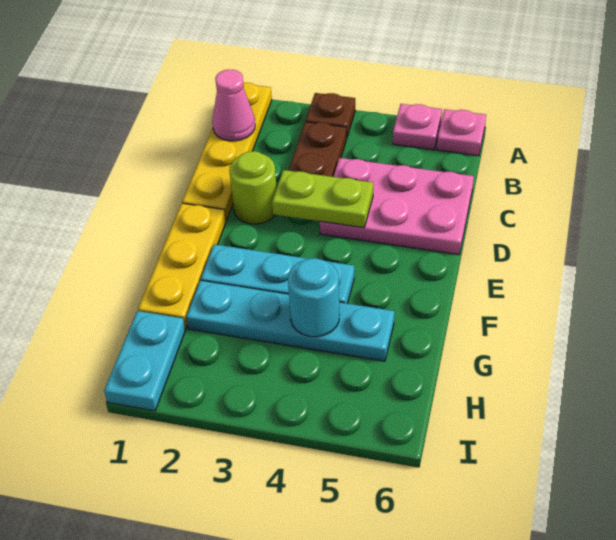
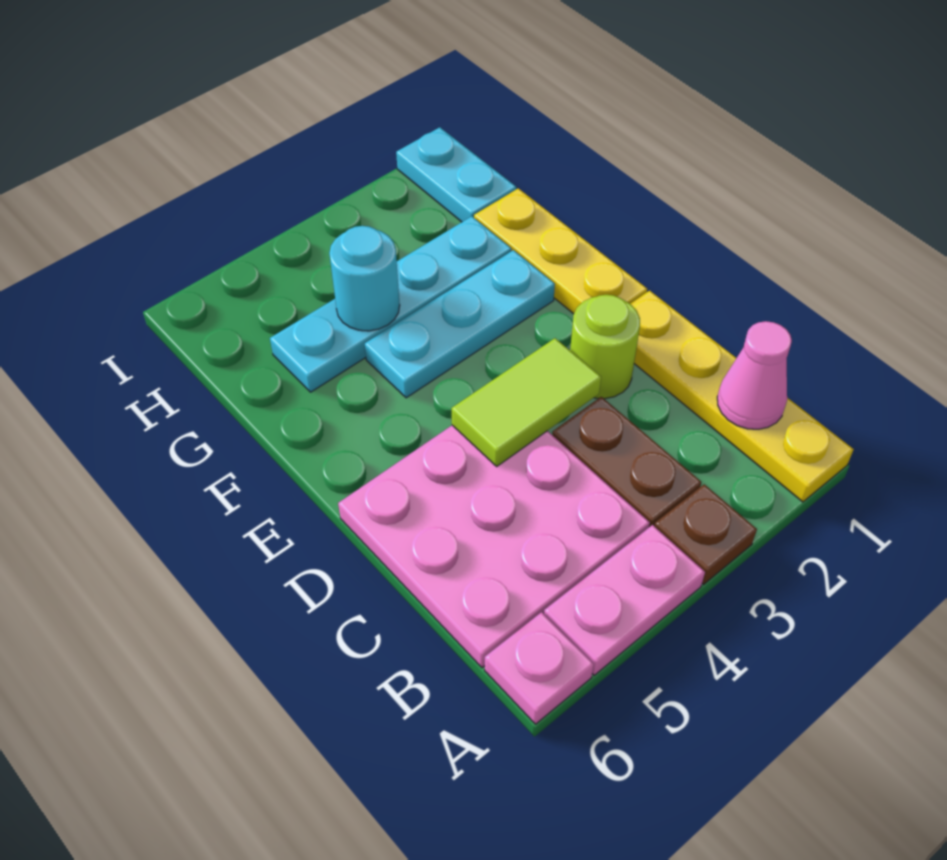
pink 1x1 plate [393,104,442,150] -> pink 1x2 plate [544,525,705,675]
pink 2x3 plate [320,158,474,255] -> pink 3x3 plate [338,425,650,668]
lime 1x2 plate [272,170,373,228] -> lime 1x2 tile [451,338,601,466]

